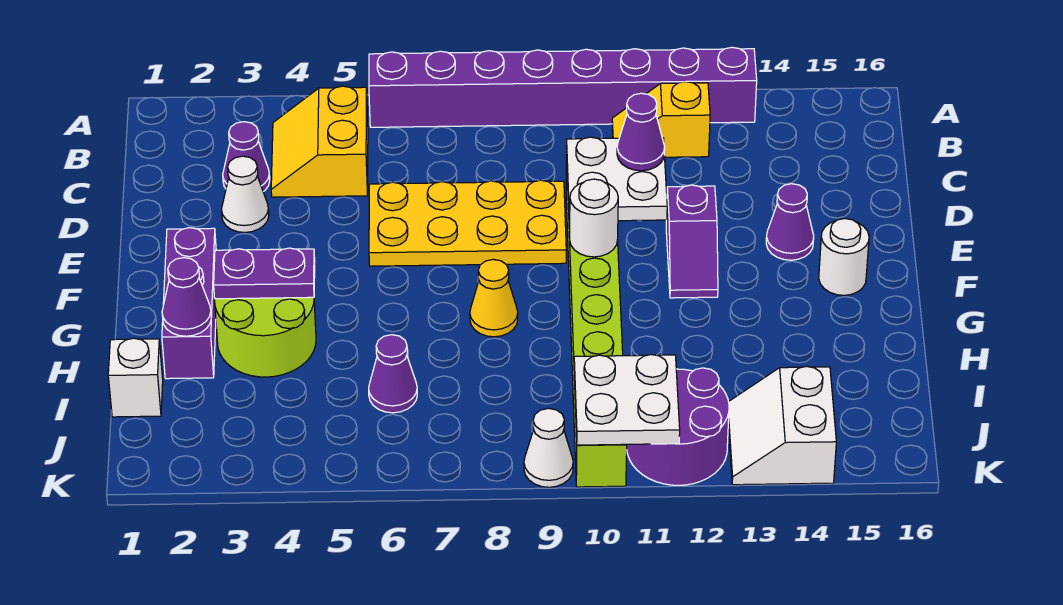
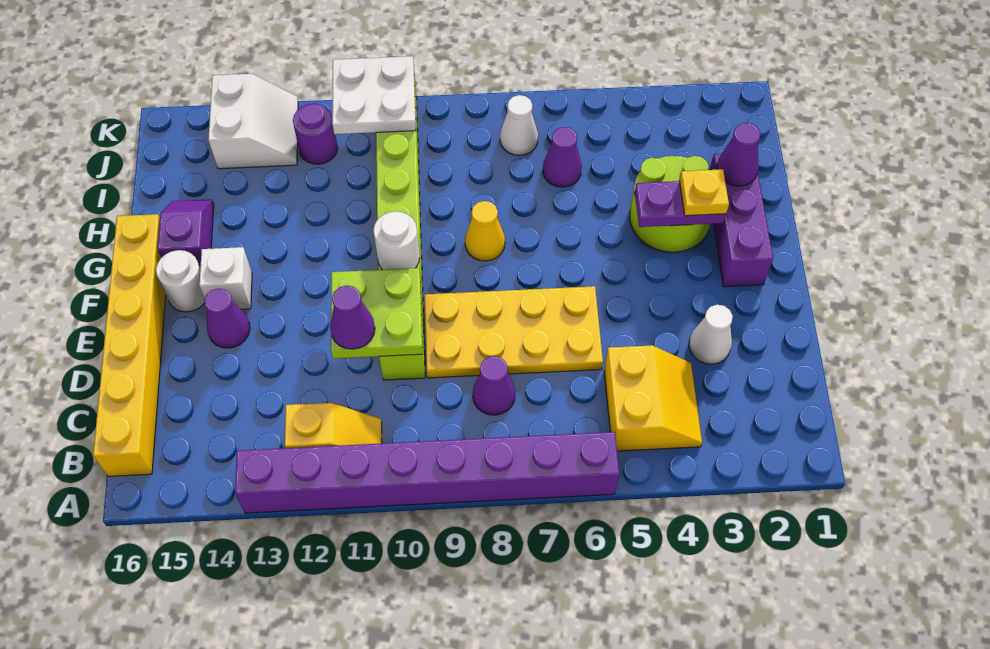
none -> yellow 1x6 brick [93,214,166,476]
purple 1x1 cone [223,122,270,192] -> purple 1x1 cone moved to [473,356,515,415]
white 2x2 plate [567,137,667,221] -> lime 2x2 plate [331,268,423,358]
purple 1x2 slope [666,185,718,298] -> purple 1x2 slope moved to [158,199,214,267]
none -> yellow 1x1 plate [680,169,729,216]
white 1x1 brick [108,338,163,417] -> white 1x1 brick moved to [199,247,252,309]
purple 2x2 round brick [627,368,729,485] -> purple 1x1 round brick [293,104,338,164]
white 1x1 cone [524,408,573,487] -> white 1x1 cone moved to [500,95,538,155]

